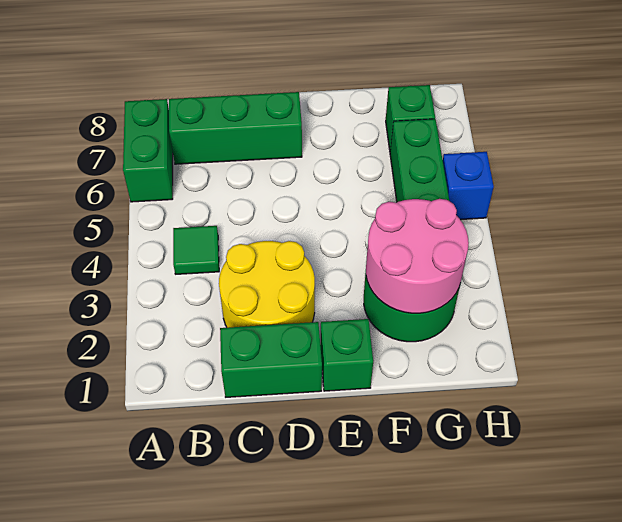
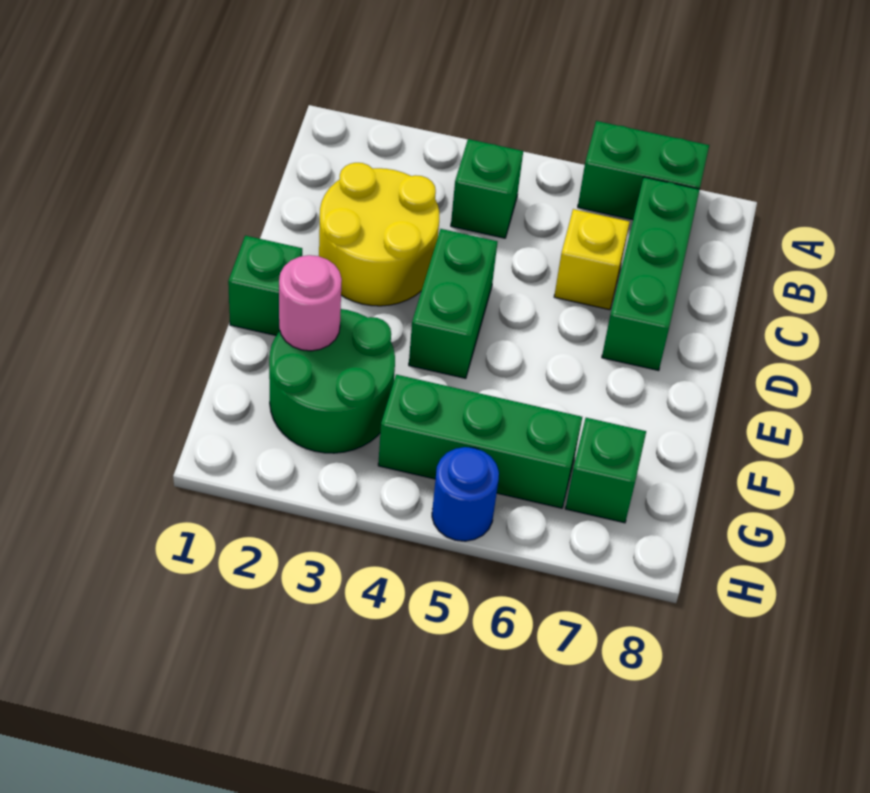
green 1x1 tile [173,226,219,274] -> green 1x1 brick [451,139,523,238]
green 1x2 brick [220,322,322,397] -> green 1x2 brick moved to [409,229,497,378]
none -> yellow 1x1 brick [554,209,630,310]
pink 2x2 round brick [366,199,469,313] -> pink 1x1 round brick [279,255,342,351]
blue 1x1 brick [443,152,494,220] -> blue 1x1 round brick [432,447,499,541]

